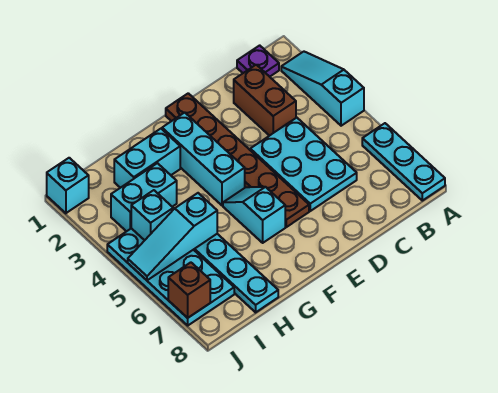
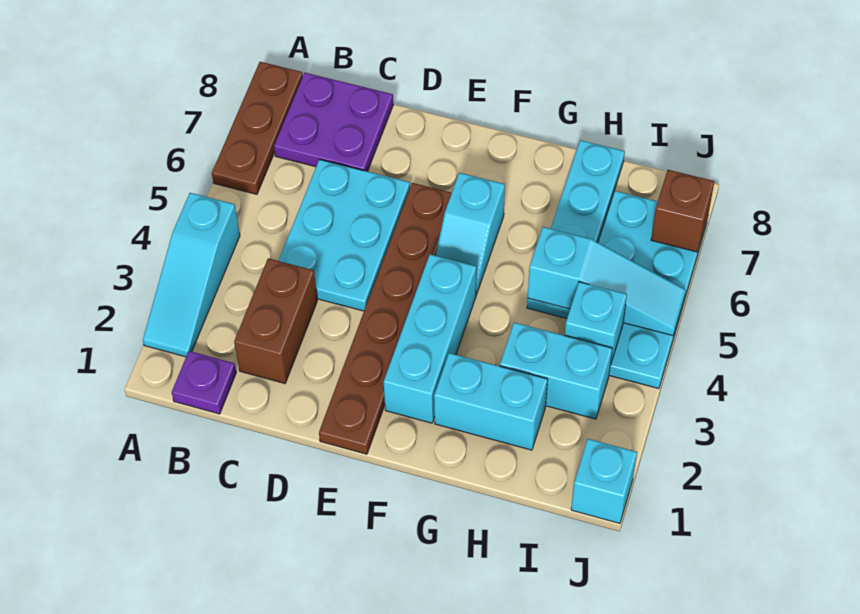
cyan 1x3 plate [362,123,445,201] -> brown 1x3 plate [212,62,303,194]
none -> purple 2x2 plate [274,73,393,171]

